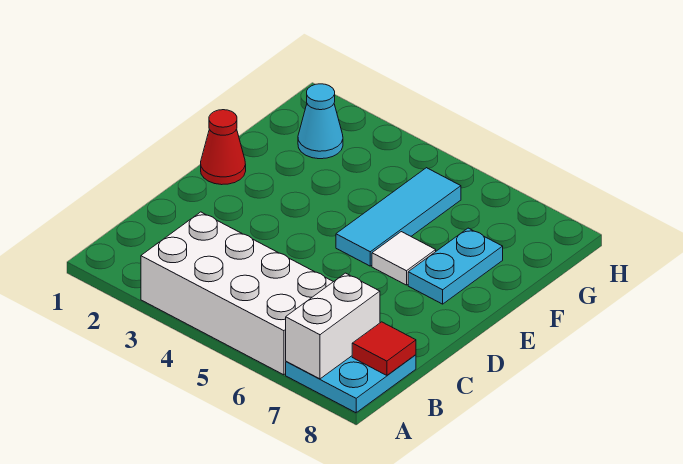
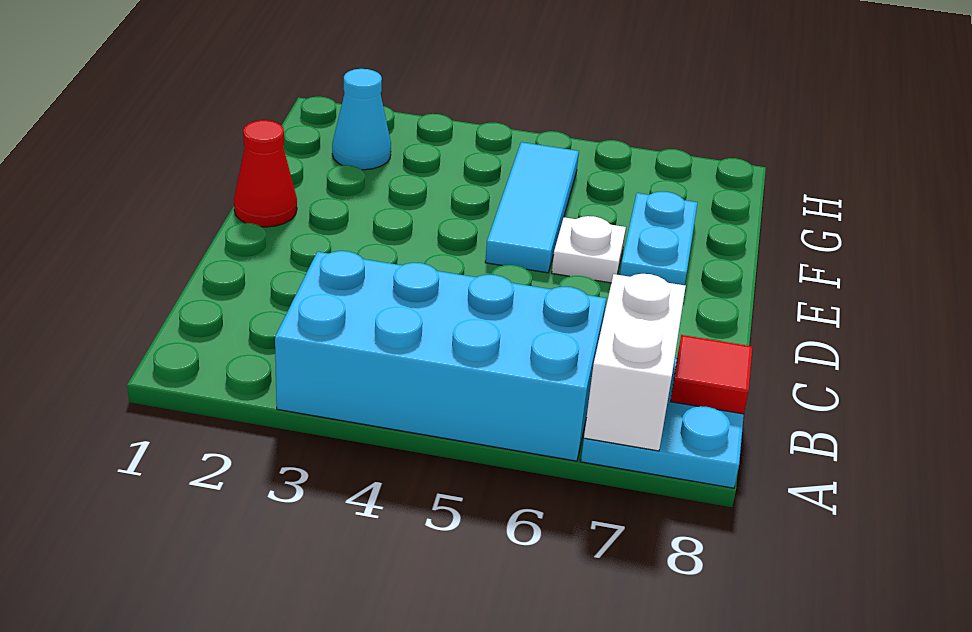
white 2x4 brick [141,212,333,375] -> cyan 2x4 brick [275,251,606,461]
white 1x1 tile [372,232,436,285] -> white 1x1 plate [552,216,626,283]

